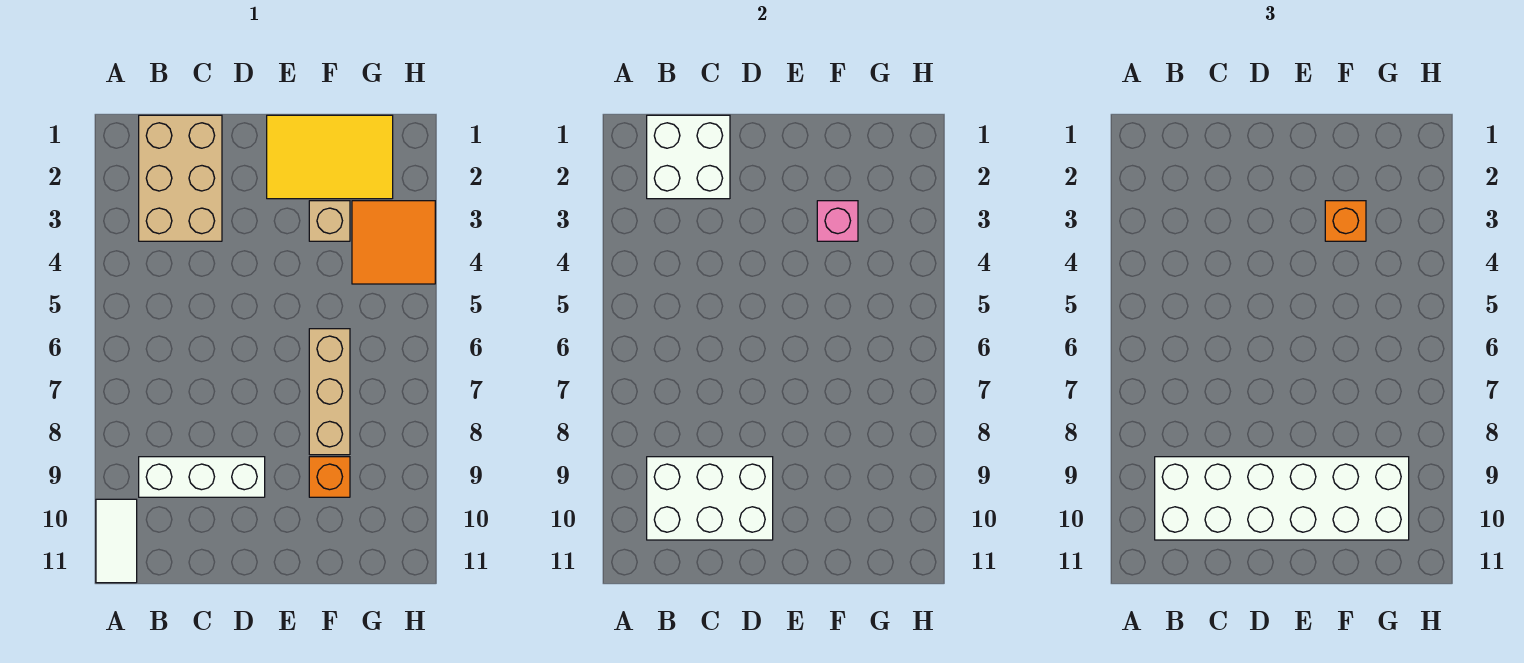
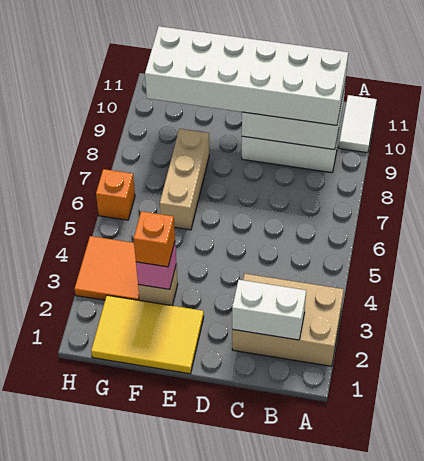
tan 2x3 brick [139,115,222,241] -> tan 2x3 brick turned to [232,274,344,366]
white 2x2 brick [647,115,730,199] -> white 1x2 brick [232,280,306,340]
orange 1x1 brick [309,457,350,497] -> orange 1x1 brick moved to [96,169,135,220]

